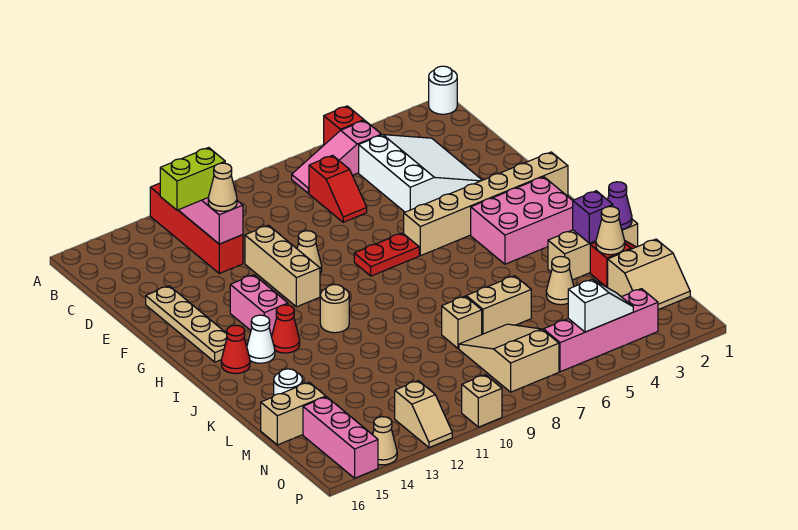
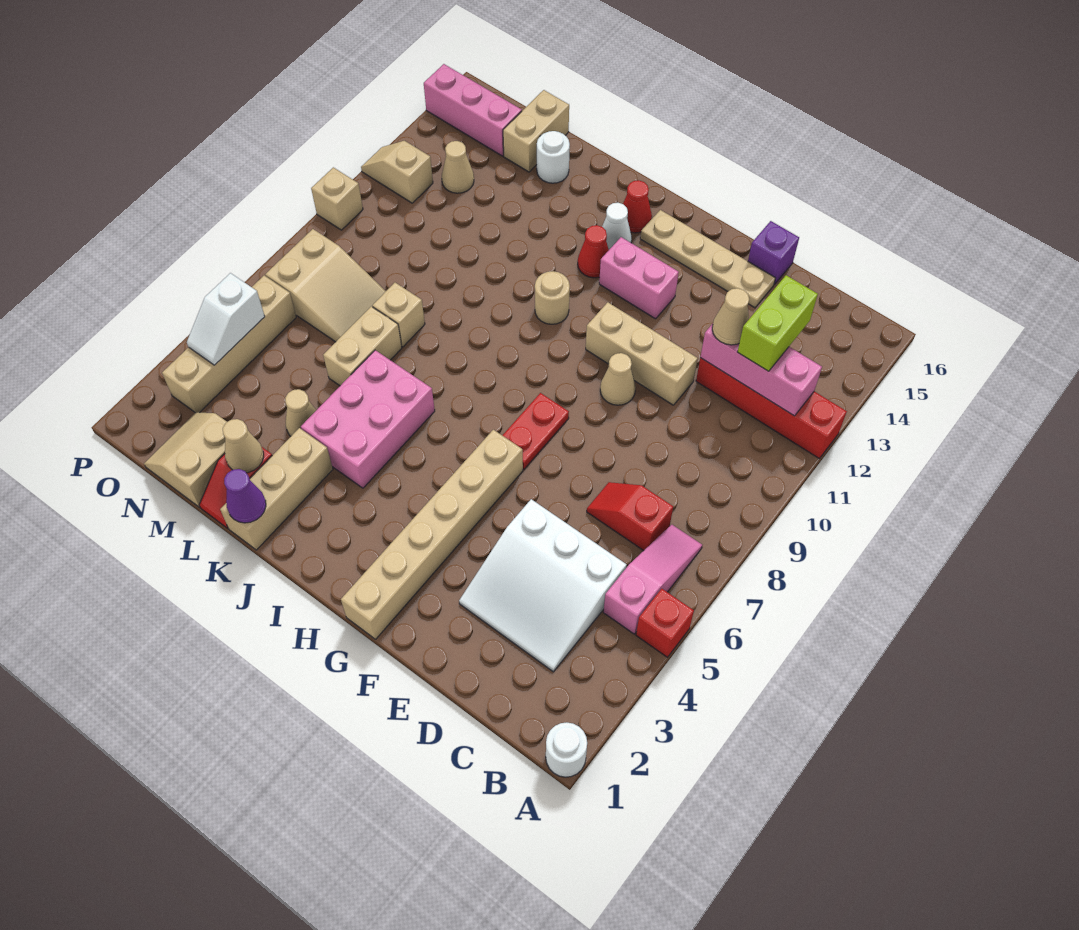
pink 2x3 brick [471,177,573,264] -> pink 2x3 brick moved to [301,350,435,488]
purple 1x1 brick [573,191,613,243] -> purple 1x1 brick moved to [748,221,799,285]
pink 1x4 brick [543,289,658,372] -> tan 1x4 brick [162,276,296,413]
tan 1x1 cone [373,417,397,465] -> tan 1x1 cone moved to [442,141,474,193]

